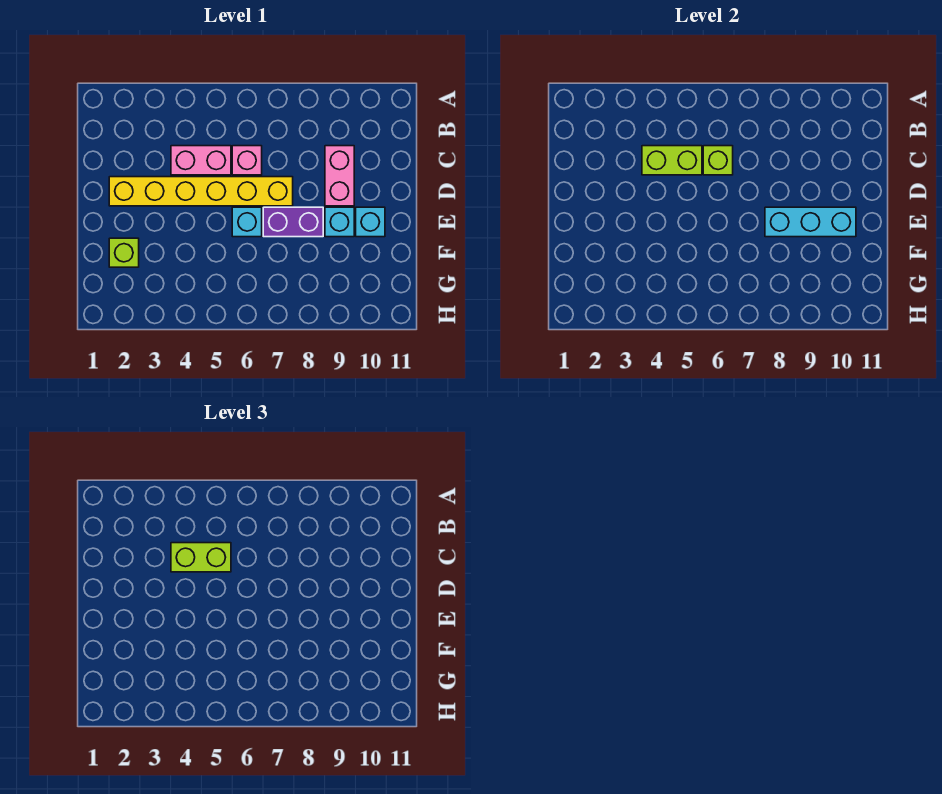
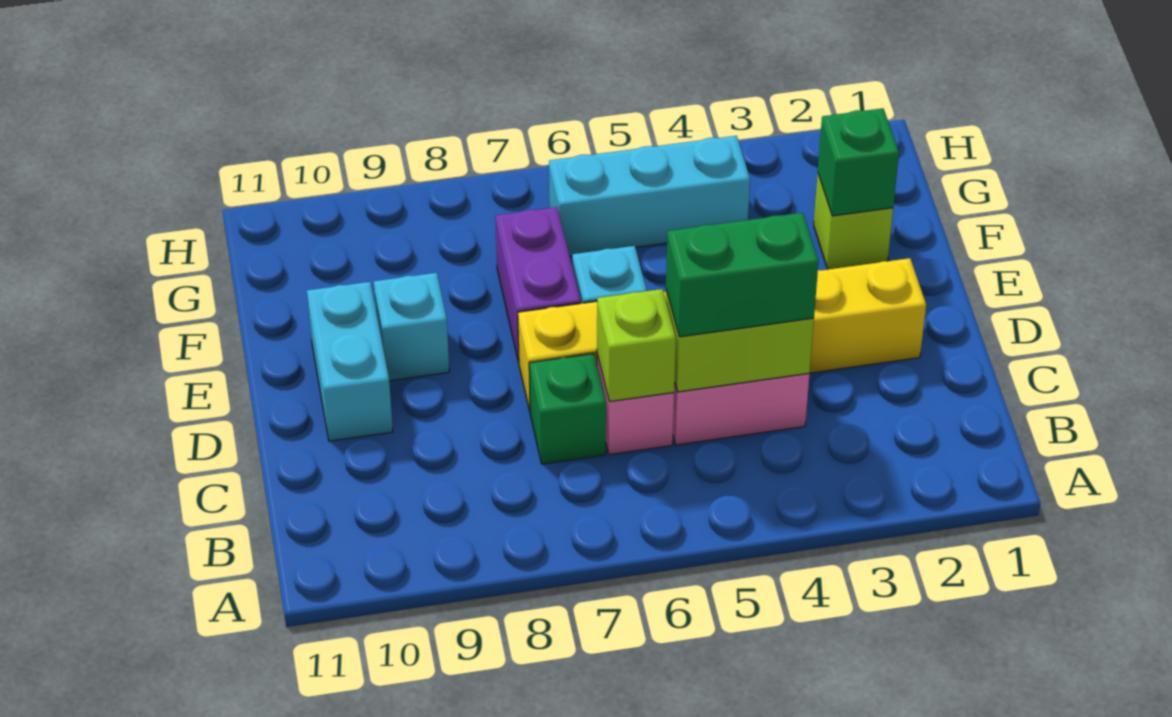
lime 1x2 brick [171,543,231,572] -> green 1x2 brick [666,213,818,337]
none -> green 1x1 brick [529,354,606,464]
pink 1x2 brick [325,146,354,206] -> none
purple 1x2 brick [263,207,323,237] -> purple 1x2 brick turned to [495,207,581,362]
cyan 1x3 brick [765,207,856,237] -> cyan 1x3 brick moved to [549,136,750,256]
cyan 1x1 brick [356,207,385,237] -> cyan 1x2 brick [307,282,393,441]
none -> green 1x1 brick [818,108,899,216]

